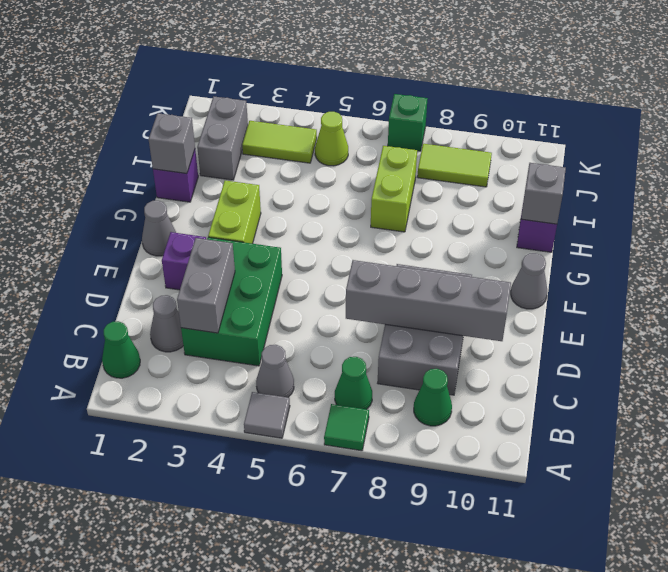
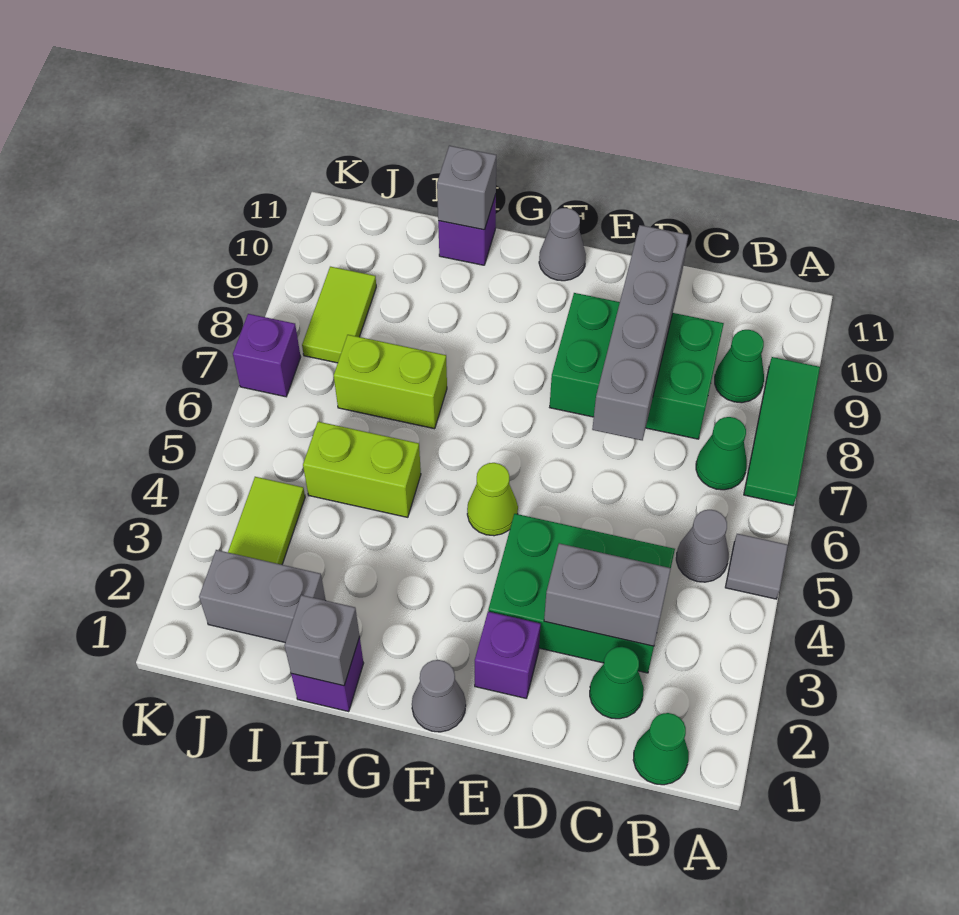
green 1x1 tile [324,404,369,451] -> green 1x3 tile [744,357,820,506]
grey 1x1 cone [150,295,183,352] -> green 1x1 cone [590,647,644,719]
grey 2x3 brick [378,264,472,395] -> green 2x3 brick [550,293,724,439]
lime 1x2 brick [208,180,261,244] -> lime 1x2 brick moved to [303,422,421,517]
lime 1x1 cone [315,112,348,166] -> lime 1x1 cone moved to [467,463,518,536]
green 1x1 brick [388,94,428,151] -> purple 1x1 brick [233,314,301,397]

